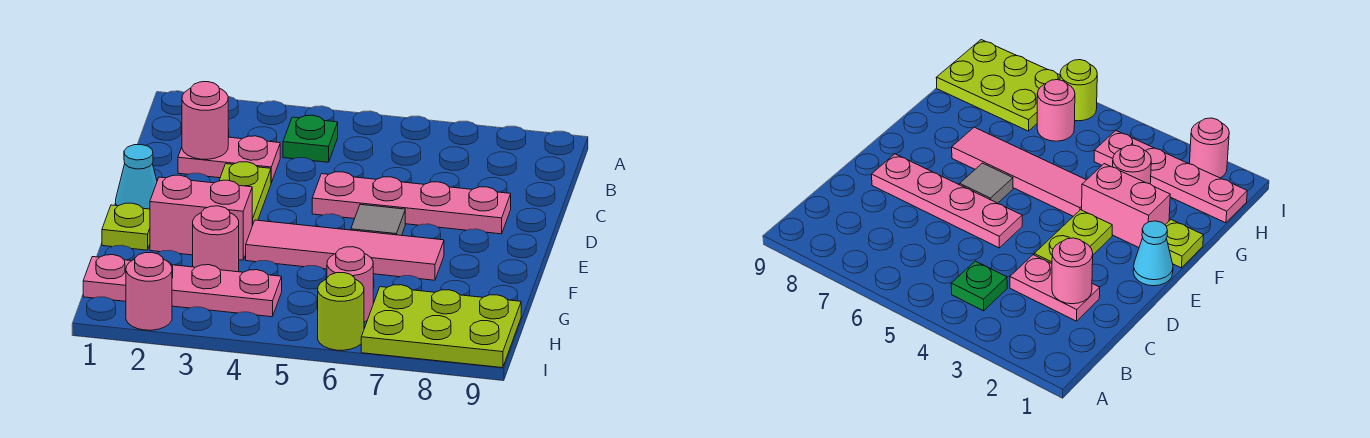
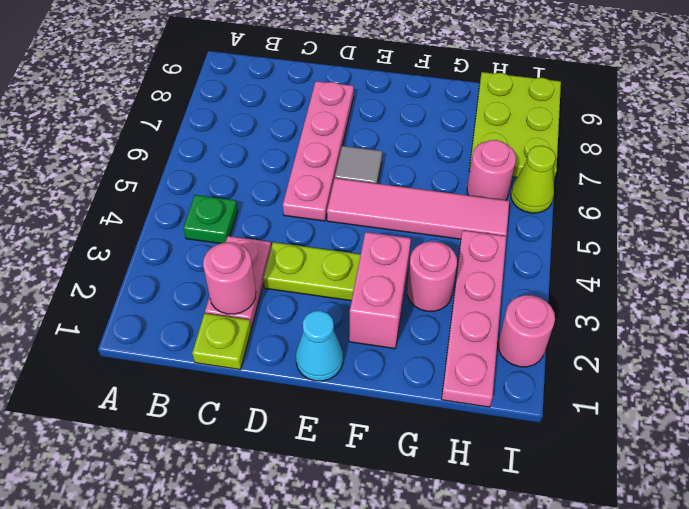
lime 1x1 plate [102,203,150,250] -> lime 1x1 plate moved to [192,313,251,370]
pink 1x4 tile [246,220,444,280] -> pink 1x4 tile turned to [327,178,509,239]
lime 1x1 round brick [318,273,364,350] -> lime 1x1 cone [511,146,556,213]

